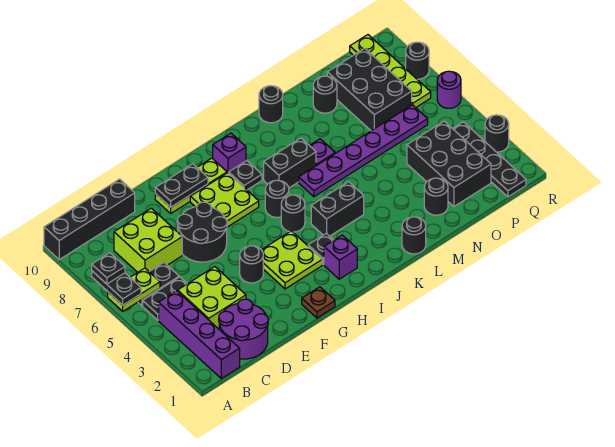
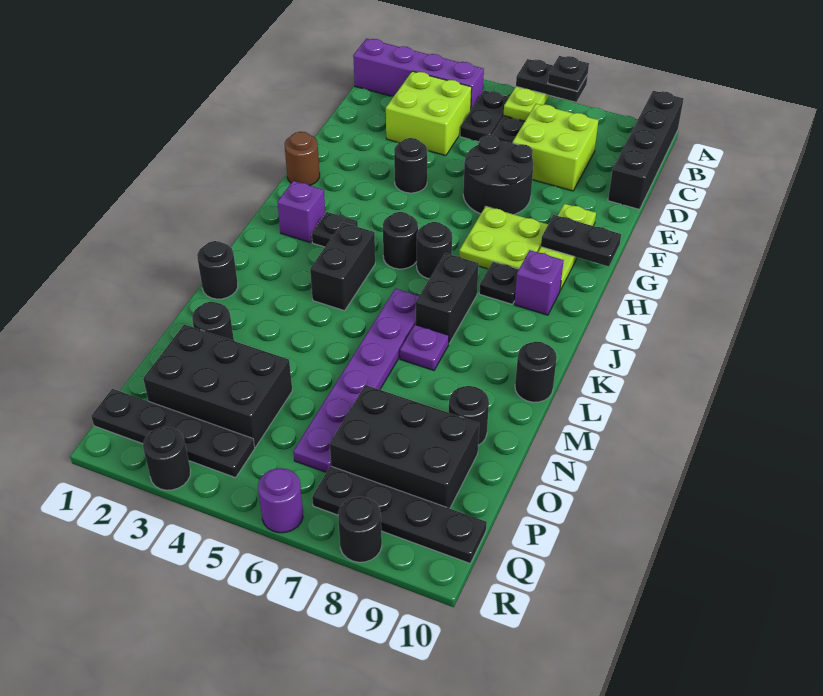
purple 2x2 round brick [219,299,268,359] -> none
black 1x2 plate [155,164,208,207] -> black 1x2 plate turned to [541,215,621,267]
brown 1x1 plate [302,287,335,318] -> brown 1x1 round brick [285,132,320,186]
lime 2x2 plate [262,231,322,289] -> none
lime 1x4 plate [350,35,431,108] -> black 1x4 plate [312,466,487,563]

